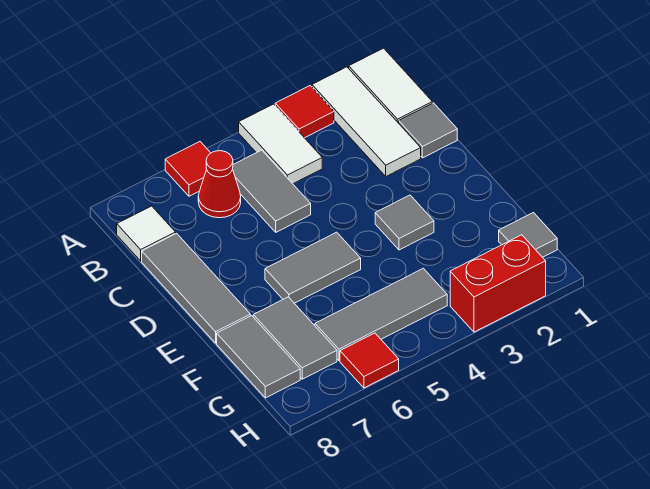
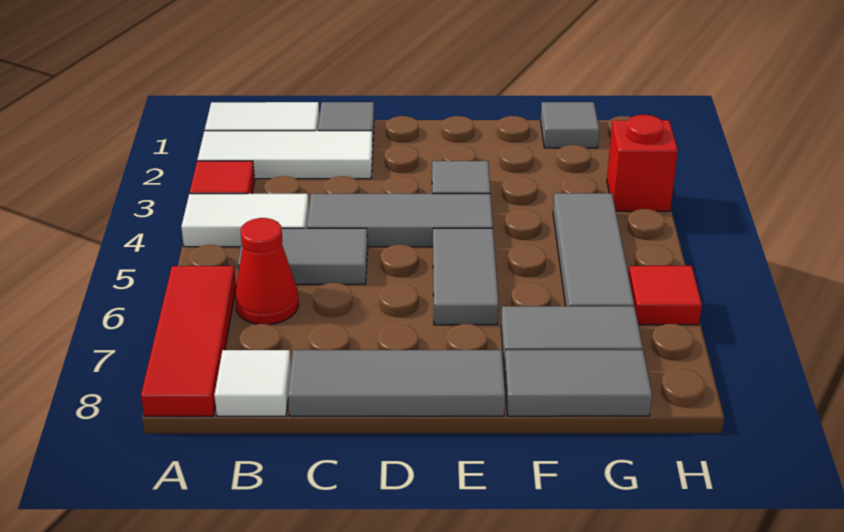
red 1x1 tile [165,142,211,196] -> red 1x3 tile [141,266,236,416]
none -> grey 1x3 tile [307,193,493,247]
red 1x2 brick [450,235,546,332] -> red 1x1 brick [607,115,678,211]

